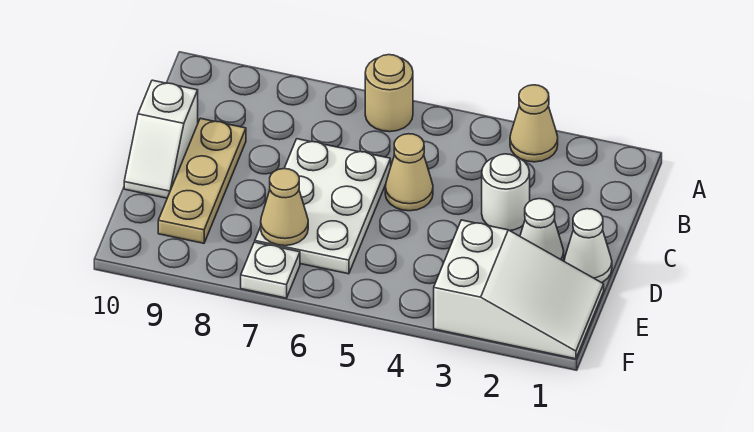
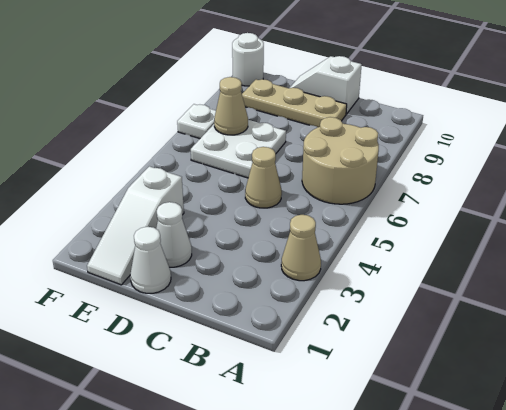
tan 1x1 round brick [365,55,413,132] -> tan 2x2 round brick [302,117,379,204]
white 1x1 round brick [482,154,530,231] -> white 1x1 round brick moved to [232,33,264,86]
white 2x3 plate [255,139,391,274] -> white 2x2 plate [191,120,286,178]
white 2x3 slope [434,220,604,359] -> white 1x3 slope [87,166,184,285]

